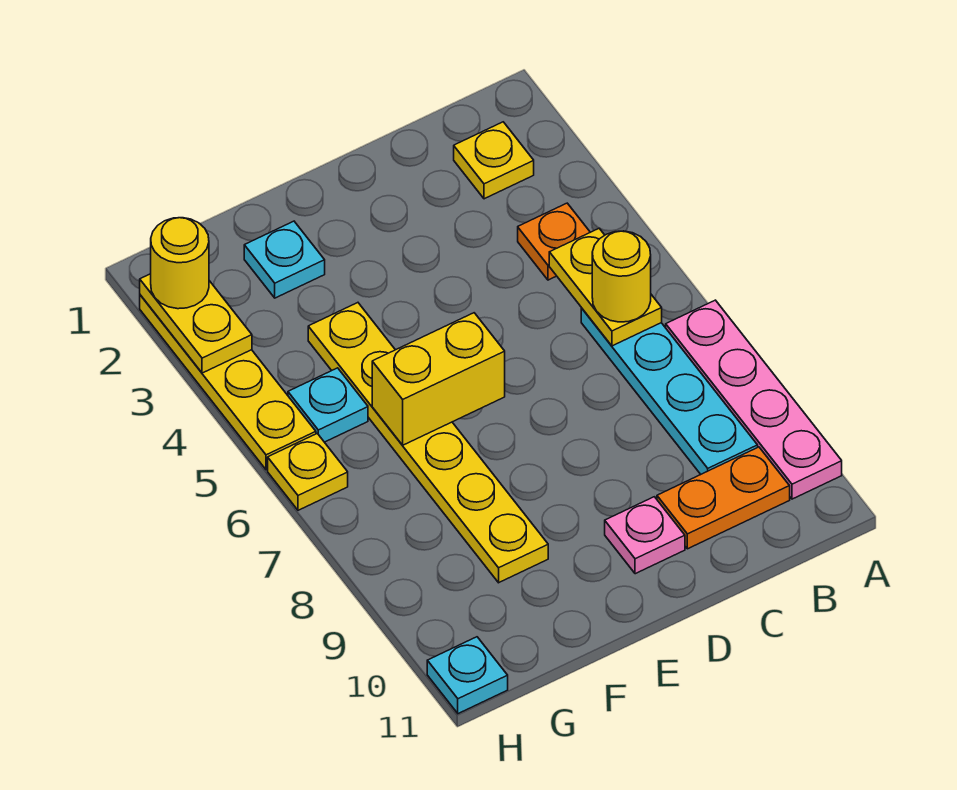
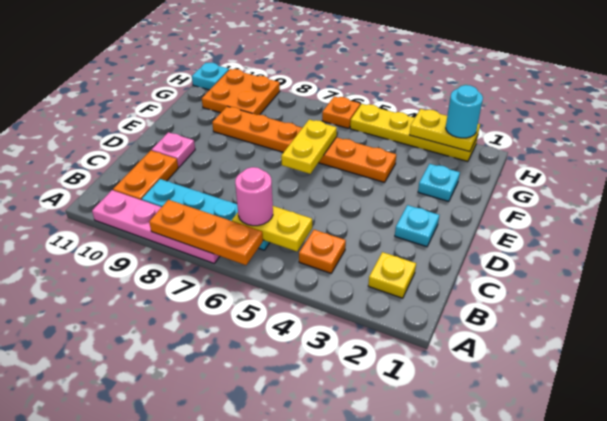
none -> orange 1x3 plate [149,200,263,265]
yellow 1x1 round brick [592,231,651,322] -> pink 1x1 round brick [235,167,273,226]
yellow 1x2 brick [372,313,505,445] -> yellow 1x2 plate [281,119,337,174]
yellow 1x6 plate [308,303,548,583] -> orange 1x6 plate [212,106,396,182]
cyan 1x1 plate [288,368,368,442] -> cyan 1x1 plate moved to [395,205,439,247]
none -> orange 2x2 plate [202,69,280,115]
yellow 1x1 round brick [151,218,209,309] -> cyan 1x1 round brick [446,85,483,138]
yellow 1x1 plate [268,434,348,510] -> orange 1x1 plate [322,97,360,129]

